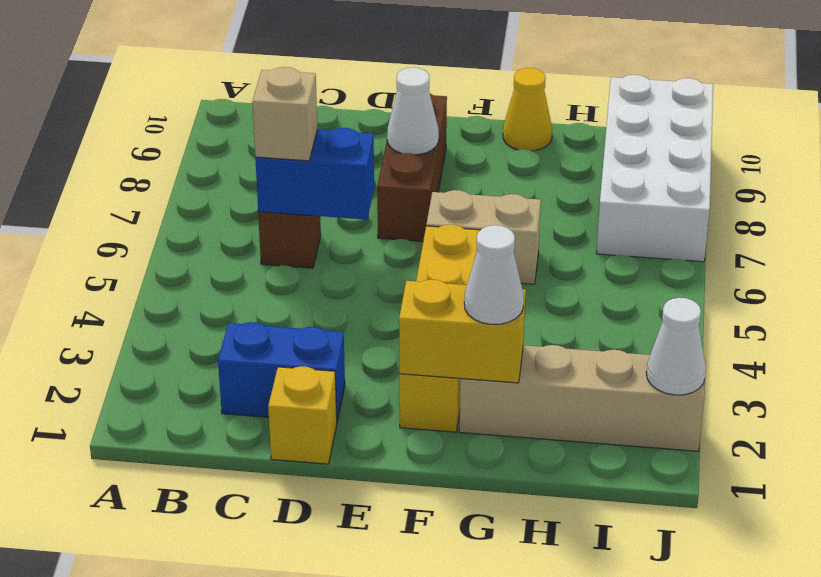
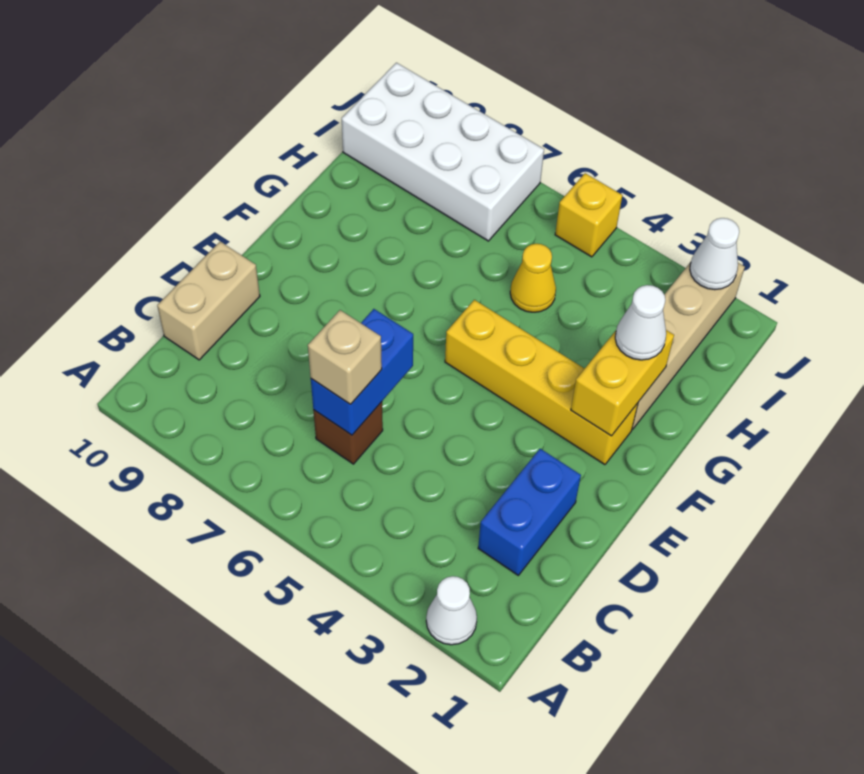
yellow 1x1 brick [268,366,337,464] -> yellow 1x1 brick moved to [555,173,622,257]
brown 1x3 brick [377,94,447,241] -> none
white 1x1 cone [387,67,439,155] -> white 1x1 cone moved to [426,576,477,645]
tan 1x2 brick [426,190,541,284] -> tan 1x2 brick moved to [157,242,260,360]
yellow 1x1 cone [503,68,552,151] -> yellow 1x1 cone moved to [510,244,556,312]

